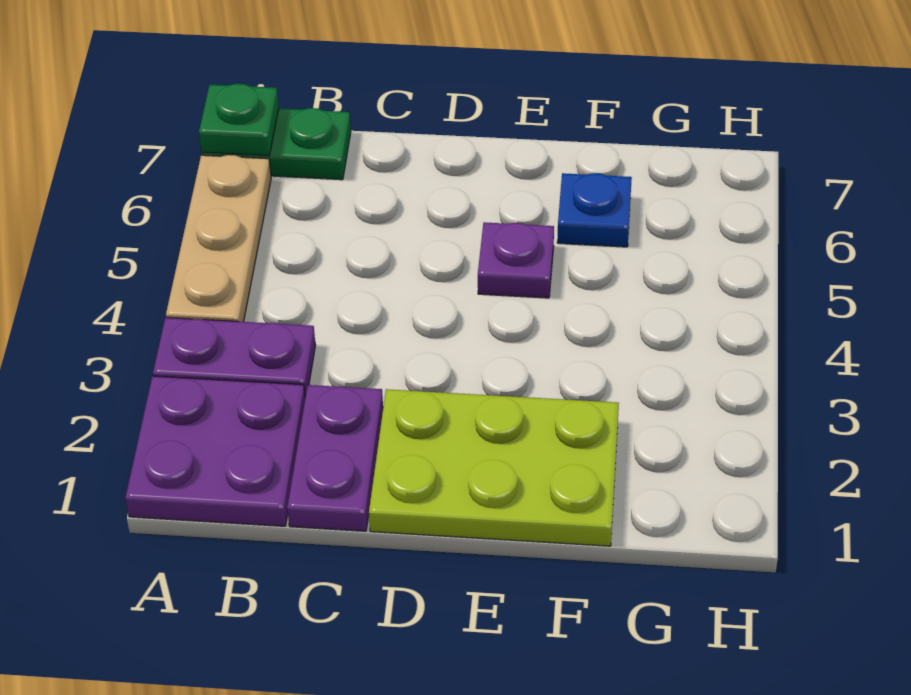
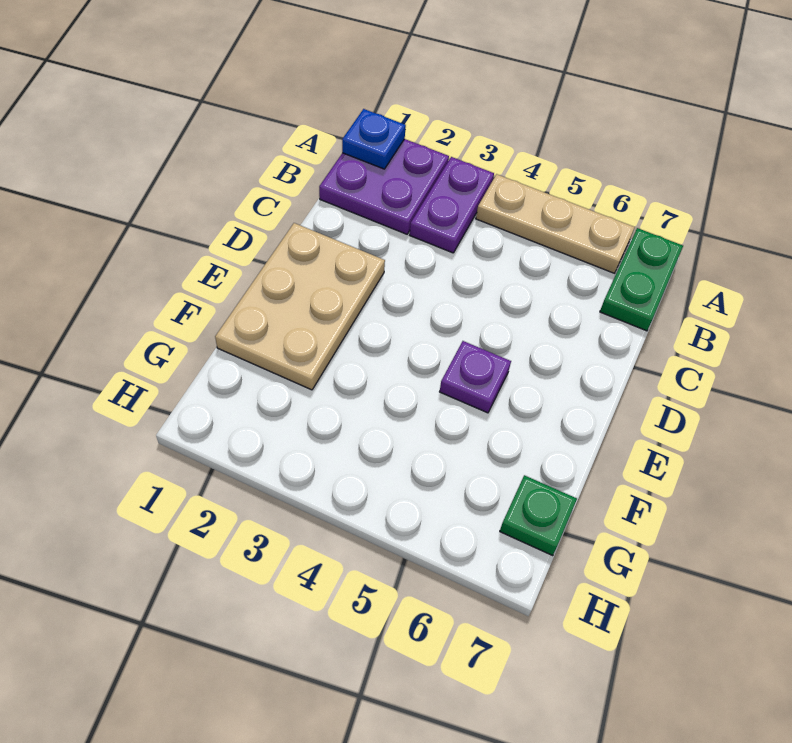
green 1x1 plate [199,84,279,156] -> green 1x1 plate moved to [500,475,577,556]
purple 1x2 plate [287,385,383,531] -> none
lime 2x3 plate [369,389,619,546] -> tan 2x3 plate [215,223,385,390]
blue 1x1 plate [557,173,632,247] -> blue 1x1 plate moved to [342,109,406,169]

